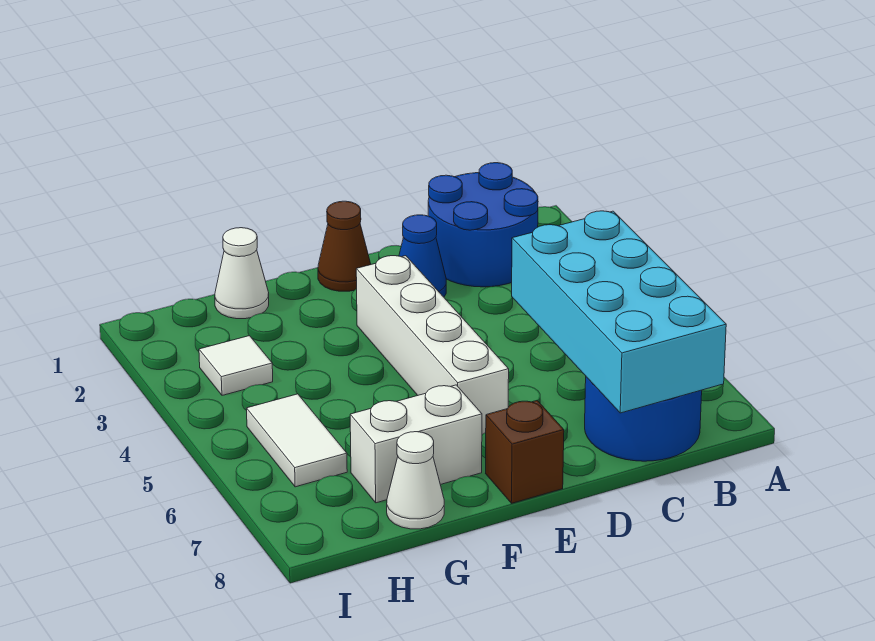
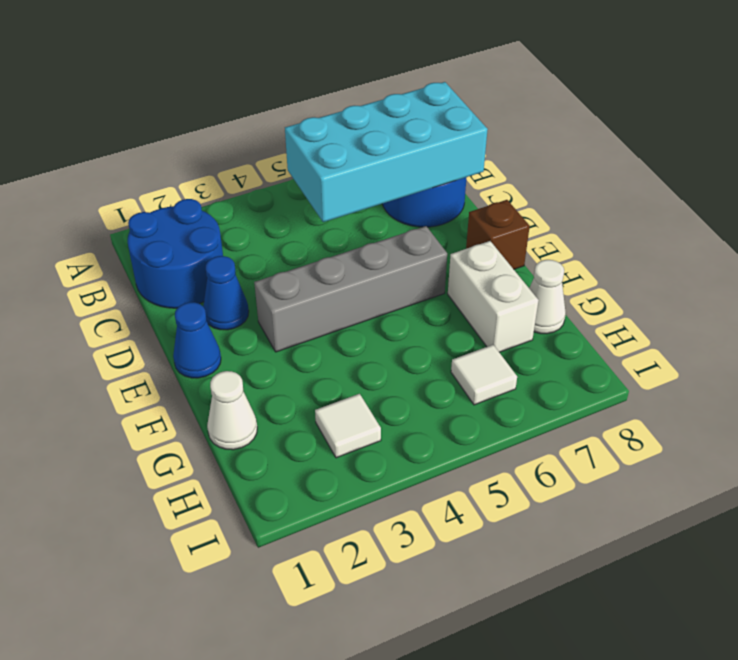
brown 1x1 cone [318,201,371,291] -> blue 1x1 cone [173,302,221,378]
white 1x4 brick [356,256,509,434] -> grey 1x4 brick [254,226,447,352]
white 1x2 tile [247,394,347,487] -> white 1x1 tile [451,345,517,405]

